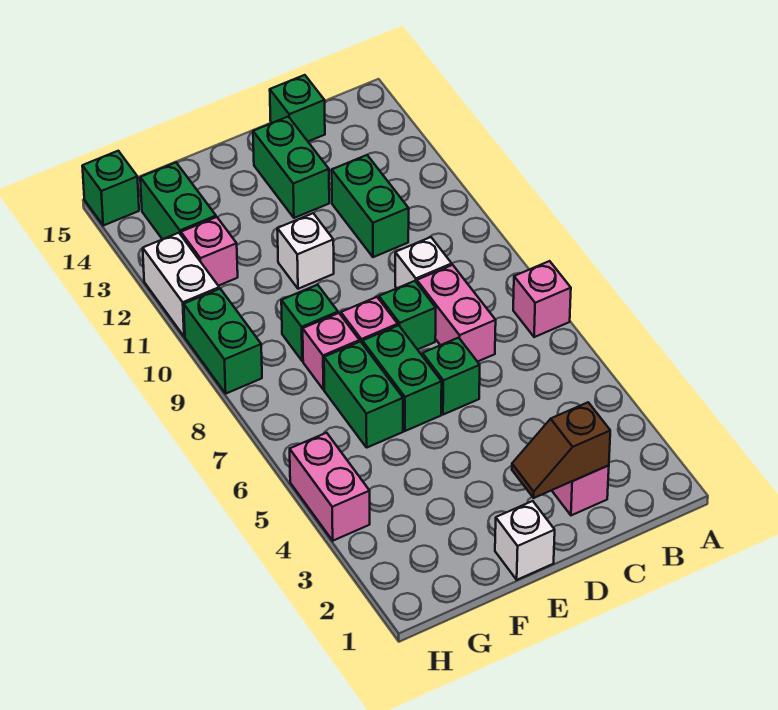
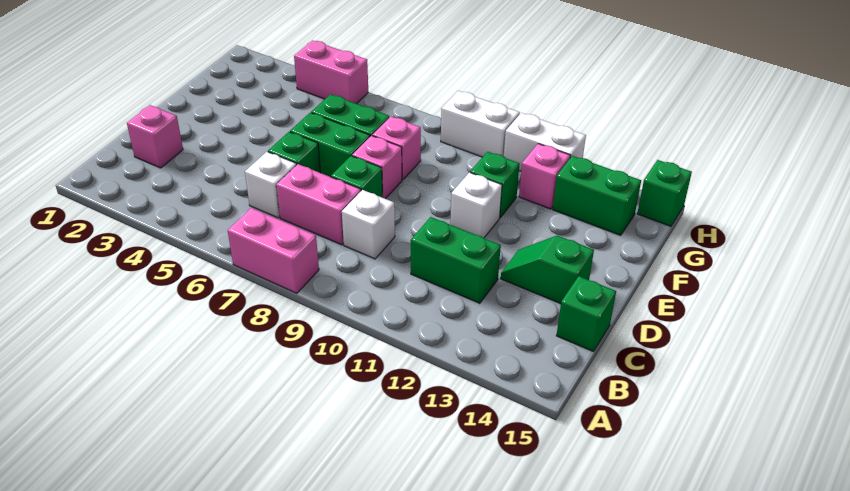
pink 1x1 brick [513,261,571,337] -> pink 1x2 brick [228,208,319,293]
brown 1x2 slope [512,402,610,498] -> none
green 1x2 brick [253,117,329,218] -> green 1x2 slope [501,236,594,304]
white 1x1 brick [495,501,555,580] -> white 1x1 brick moved to [245,152,296,218]
green 1x1 brick [281,285,338,361] -> green 1x1 brick moved to [470,152,520,218]
green 1x2 brick [184,289,262,393] -> white 1x2 brick [441,91,520,157]

